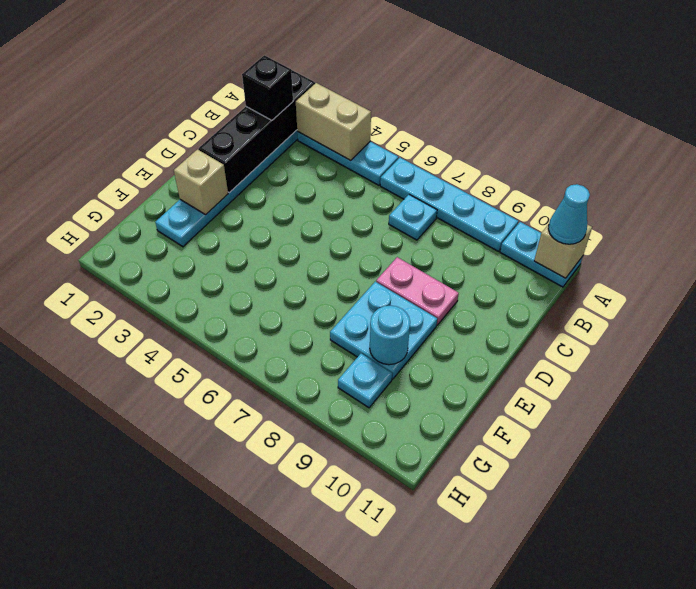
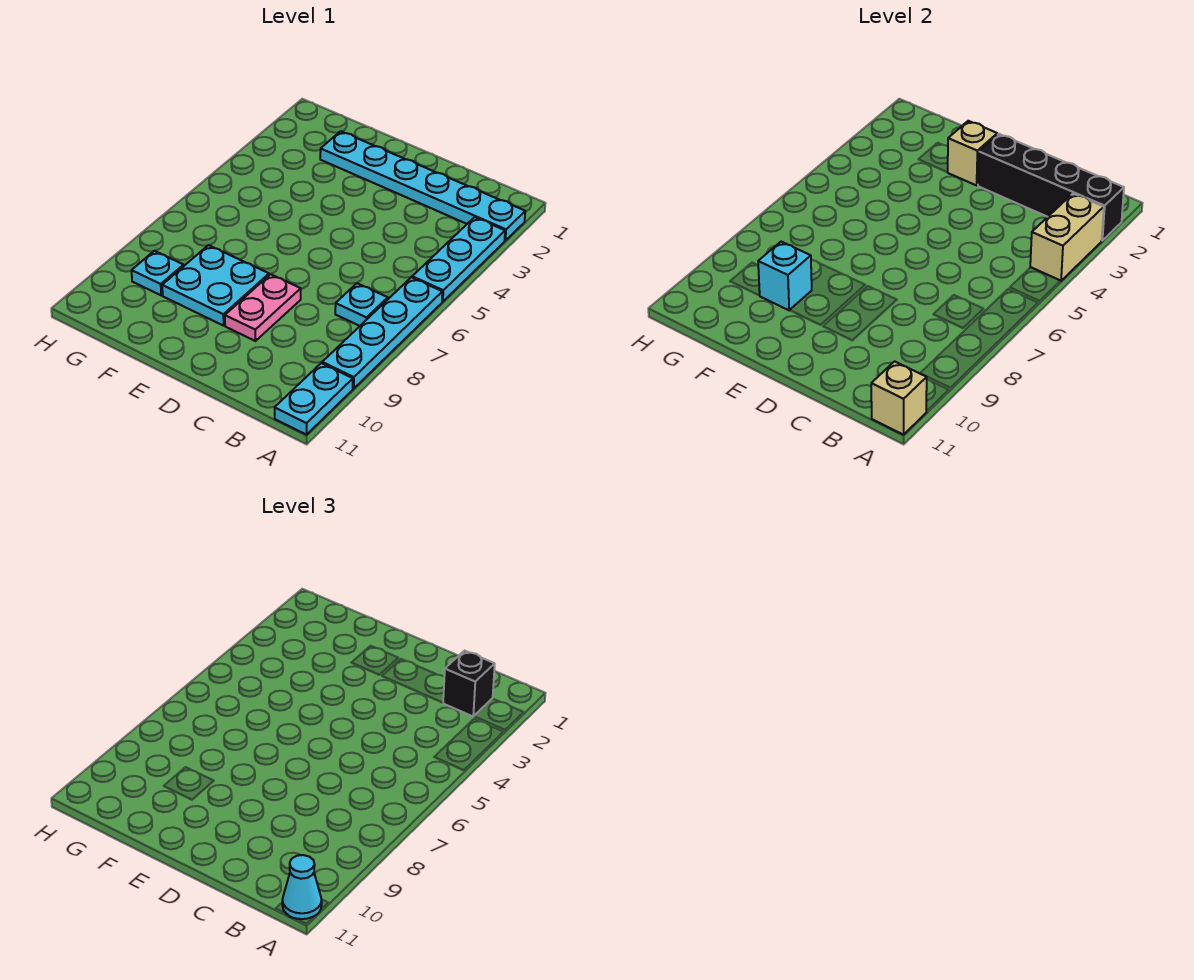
cyan 1x1 round brick [370,306,410,365] -> cyan 1x1 brick [758,242,812,310]

